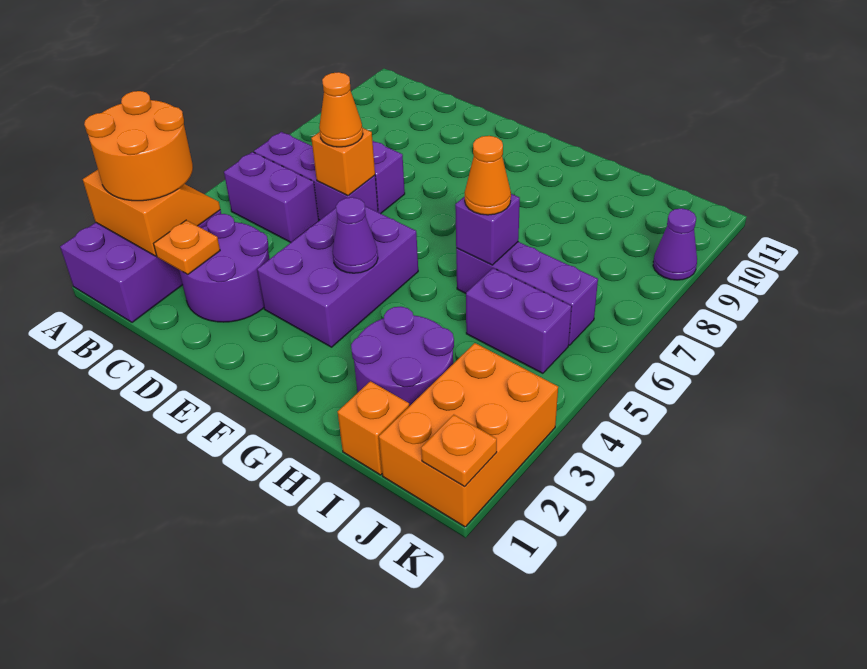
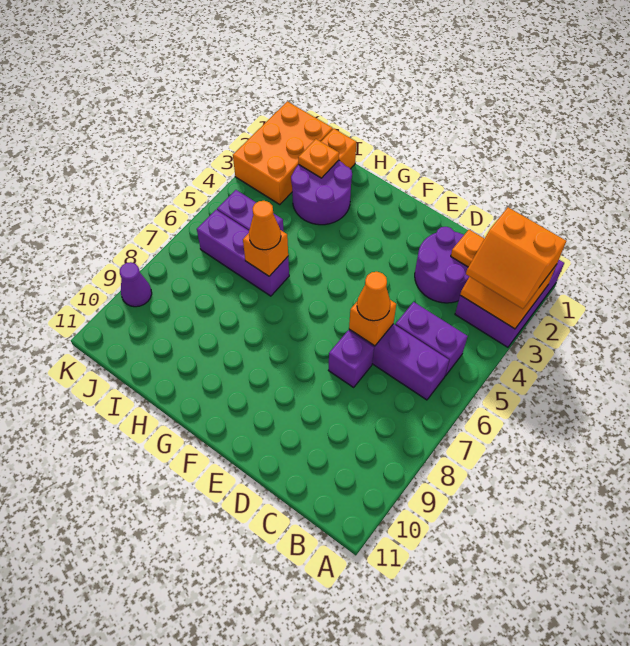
orange 2x2 round brick [84,91,193,201] -> orange 2x2 slope [466,207,566,309]
purple 2x3 brick [257,206,418,347] -> none
purple 1x1 cone [332,197,378,273] -> none
purple 1x1 brick [455,194,520,265] -> orange 1x1 brick [243,230,288,276]
orange 1x1 plate [421,415,497,487] -> orange 1x1 plate moved to [298,139,339,178]

